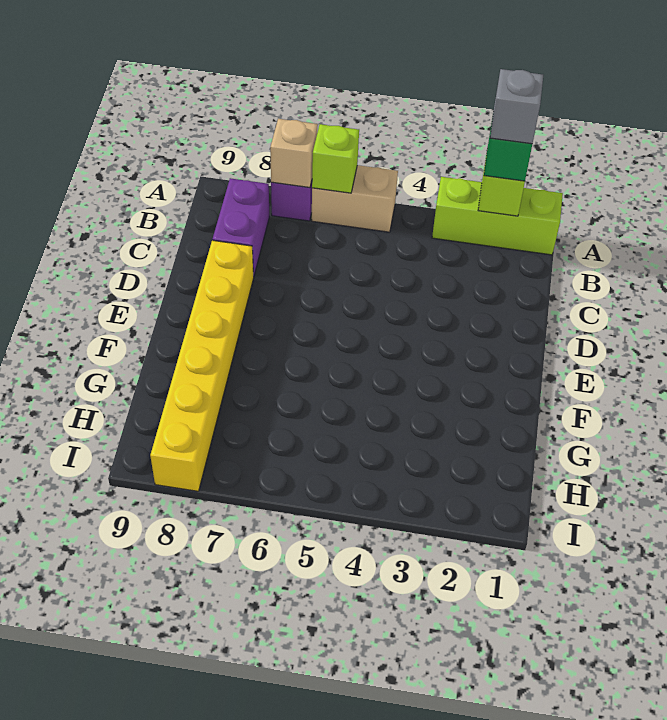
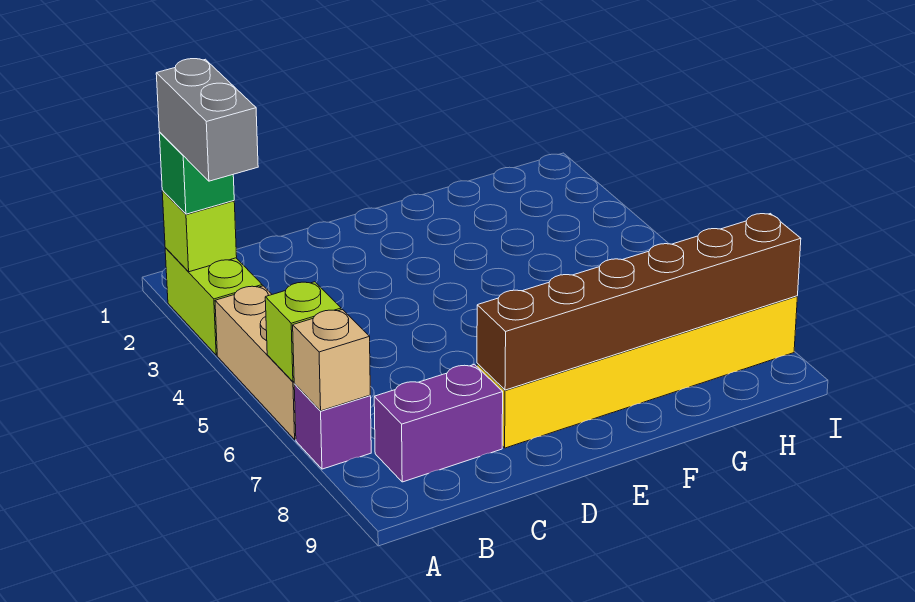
lime 1x3 brick [432,177,563,255] -> lime 1x2 brick [165,248,262,355]
grey 1x1 brick [490,69,543,144] -> grey 1x2 brick [156,59,258,181]
tan 1x2 brick [312,165,398,232] -> tan 1x3 brick [215,286,296,440]
none -> brown 1x6 brick [477,214,801,390]

